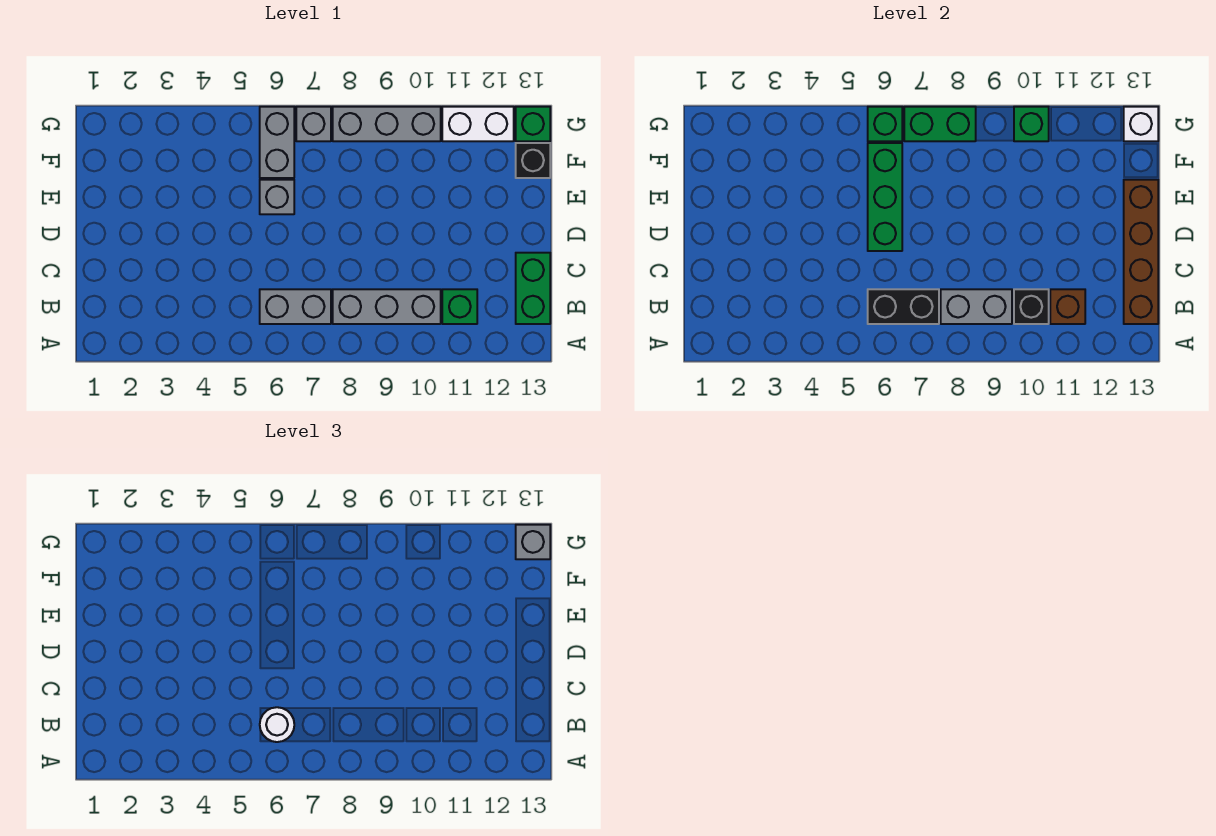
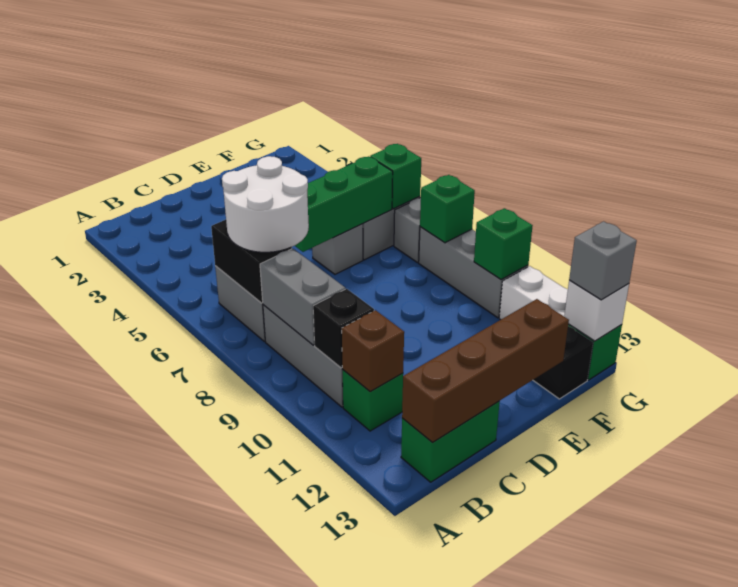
white 1x1 round brick [260,707,294,742] -> white 2x2 round brick [222,156,309,252]
green 1x2 brick [904,107,976,141] -> green 1x1 brick [420,175,475,243]

